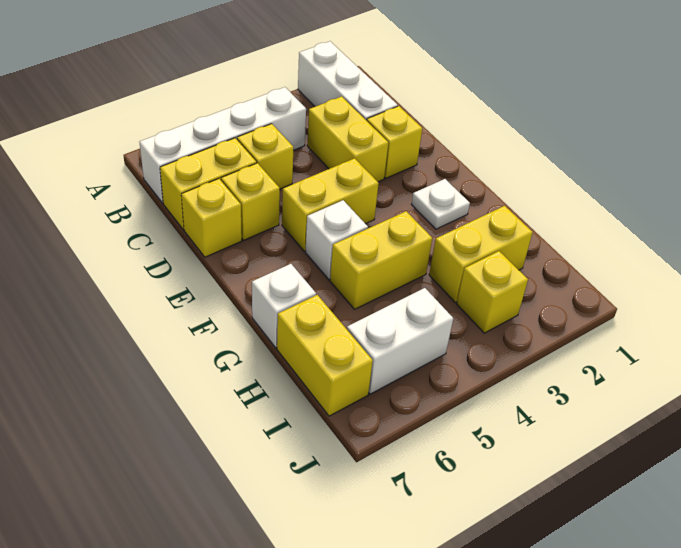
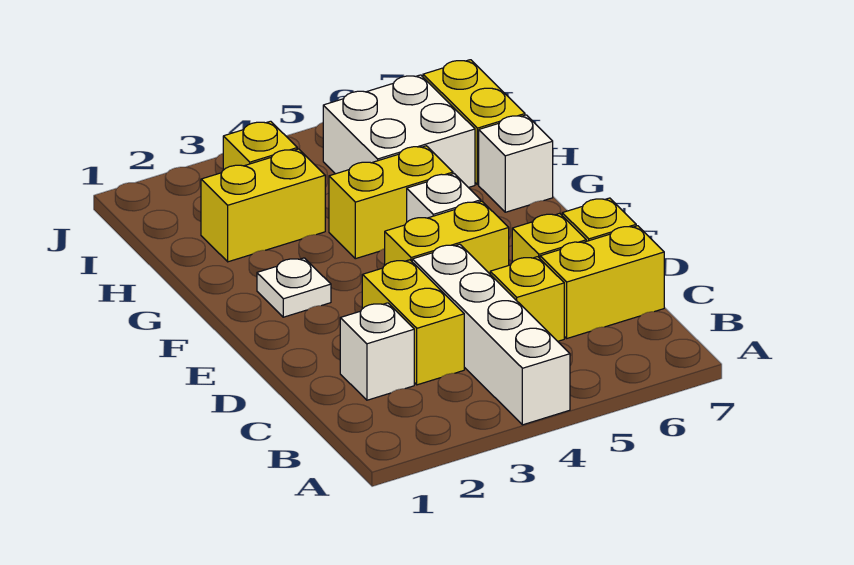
white 1x3 brick [298,41,398,121] -> white 1x1 brick [340,303,414,400]
white 1x4 brick [140,87,306,203] -> white 1x4 brick turned to [412,244,570,425]
yellow 1x1 brick [367,106,422,178] -> none
white 1x2 brick [347,288,453,394] -> white 2x2 brick [323,75,475,188]

